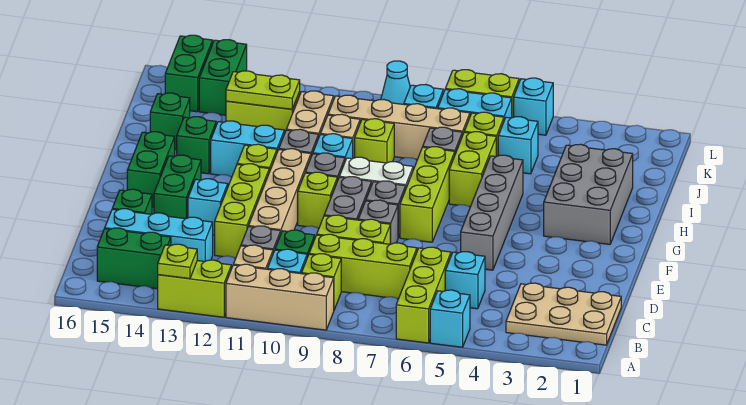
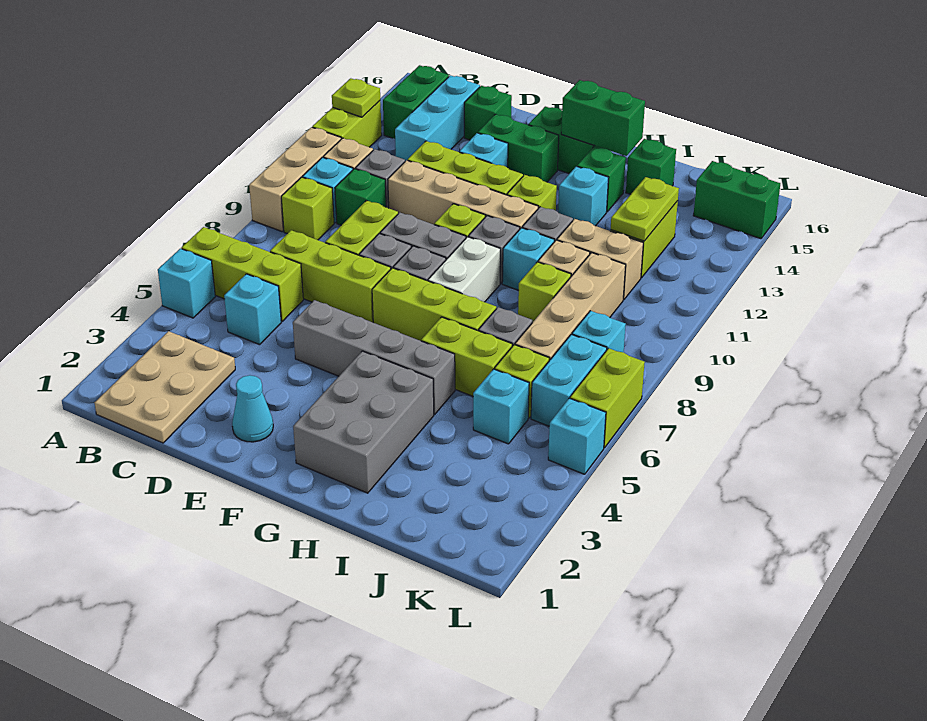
lime 1x3 brick [309,234,417,299] -> lime 1x3 brick turned to [270,230,391,322]
grey 2x3 brick [544,144,633,244] -> grey 2x3 brick turned to [293,351,434,493]
cyan 1x2 brick [211,121,284,177] -> cyan 1x1 brick [558,166,608,226]
green 1x2 brick [199,40,247,115] -> green 1x2 brick moved to [561,80,645,156]
cyan 1x1 cone [381,61,410,104] -> cyan 1x1 cone moved to [232,375,273,442]

